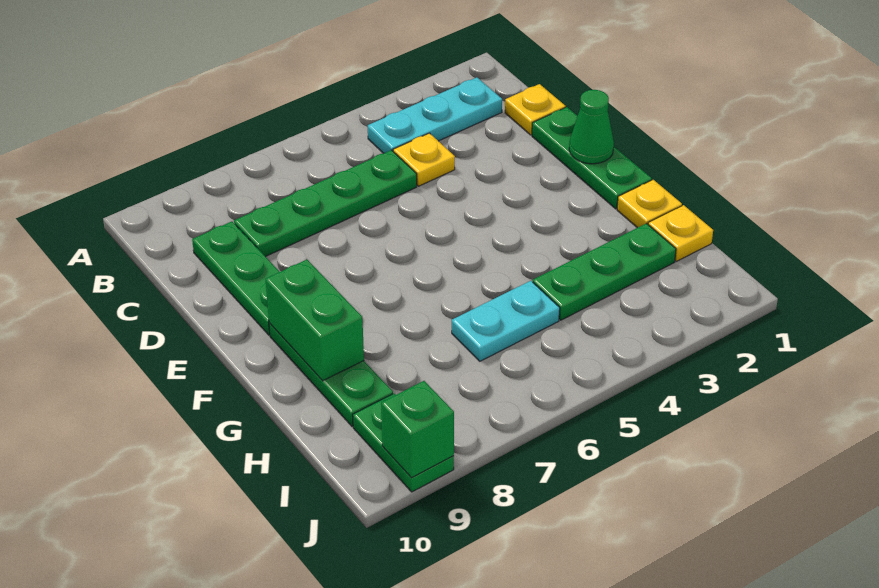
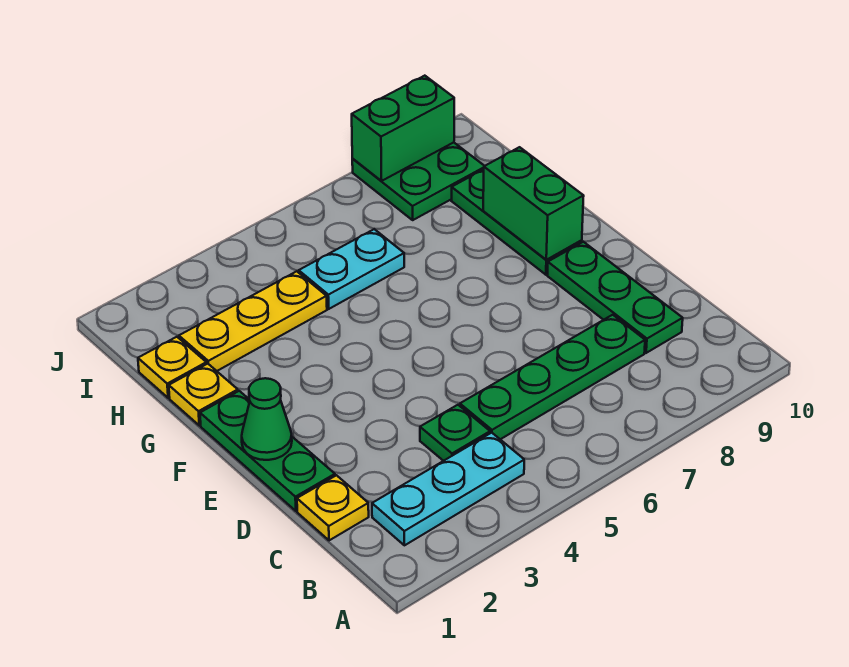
yellow 1x1 plate [393,133,455,186] -> green 1x1 plate [420,405,490,461]
green 1x3 plate [533,223,676,320] -> yellow 1x3 plate [179,271,327,371]
green 1x2 plate [353,393,454,492] -> green 2x2 plate [352,142,484,220]
green 1x1 brick [381,381,454,478] -> green 1x2 brick [352,76,454,181]

